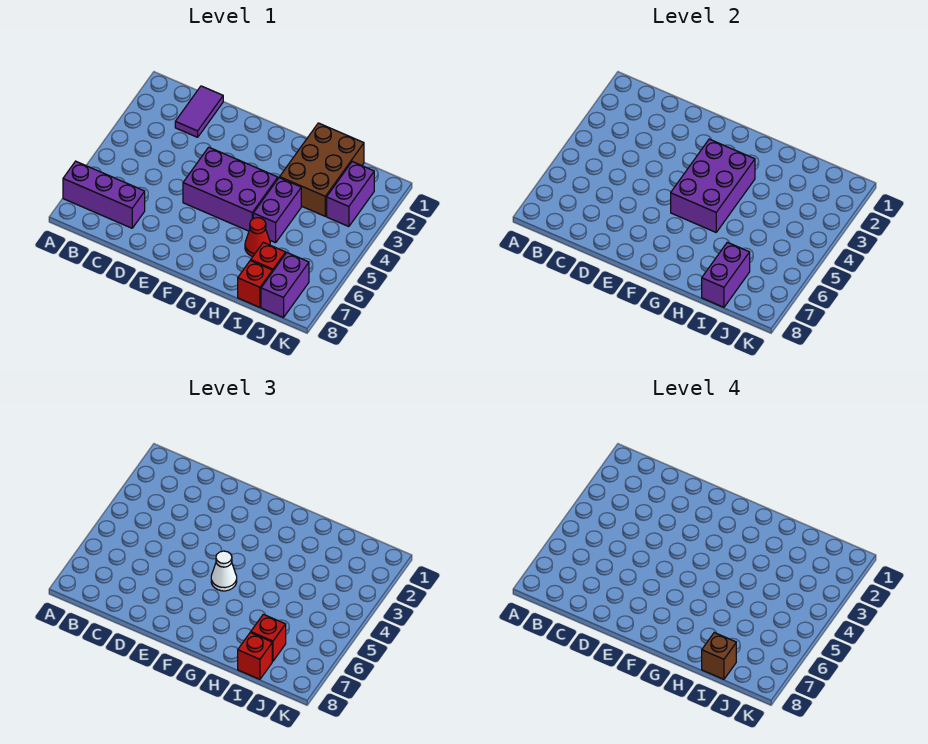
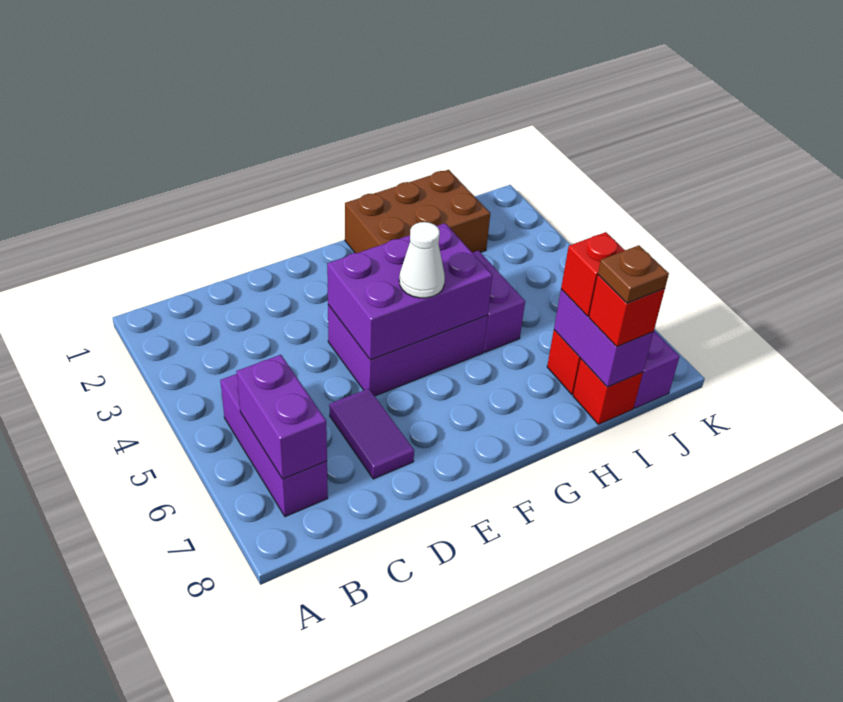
purple 1x3 brick [63,161,145,228] -> purple 1x3 brick turned to [220,374,328,517]
purple 1x2 tile [175,86,223,137] -> purple 1x2 tile moved to [329,389,414,479]
purple 2x3 brick [671,139,755,232] -> purple 2x3 brick turned to [327,223,493,360]
brown 2x3 brick [280,123,364,216] -> brown 2x3 brick turned to [345,170,490,253]
red 1x1 cone [245,218,270,256] -> none
brown 1x1 brick [702,633,736,679] -> brown 1x1 plate [598,245,669,303]
purple 1x2 brick [327,162,374,227] -> purple 1x2 brick moved to [236,355,327,479]

